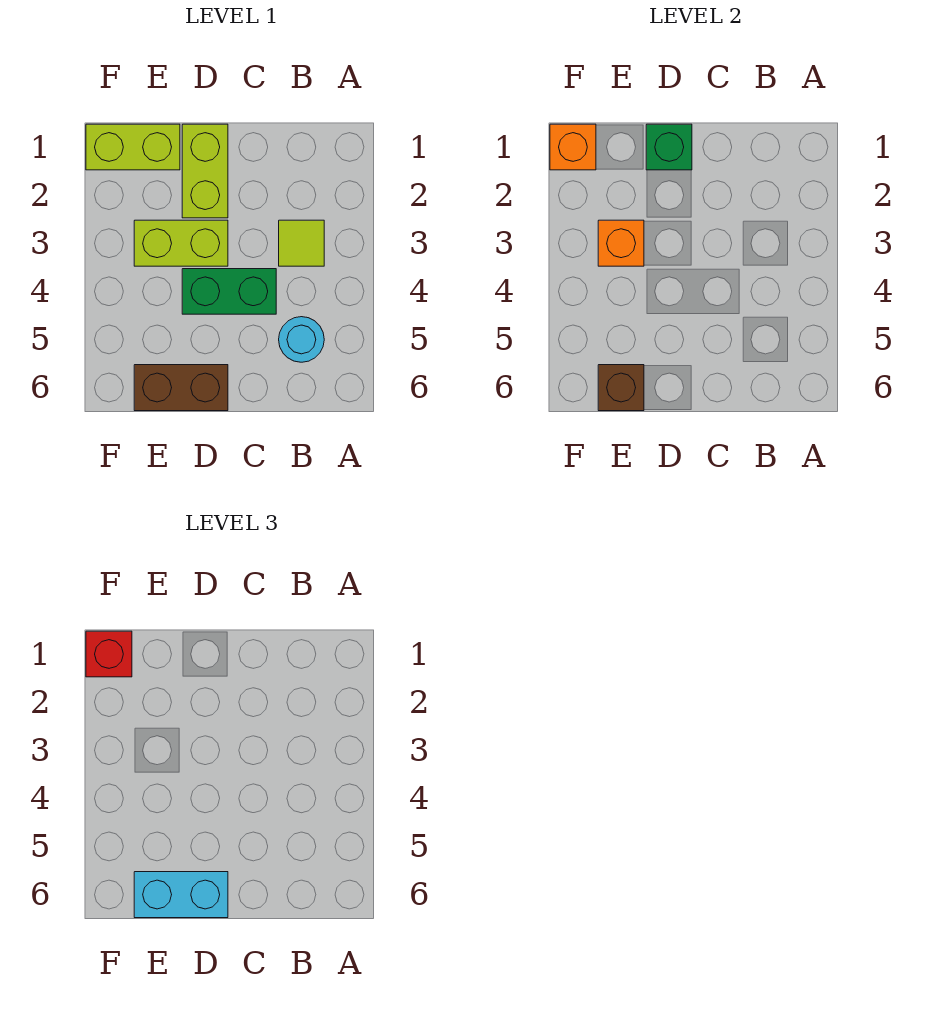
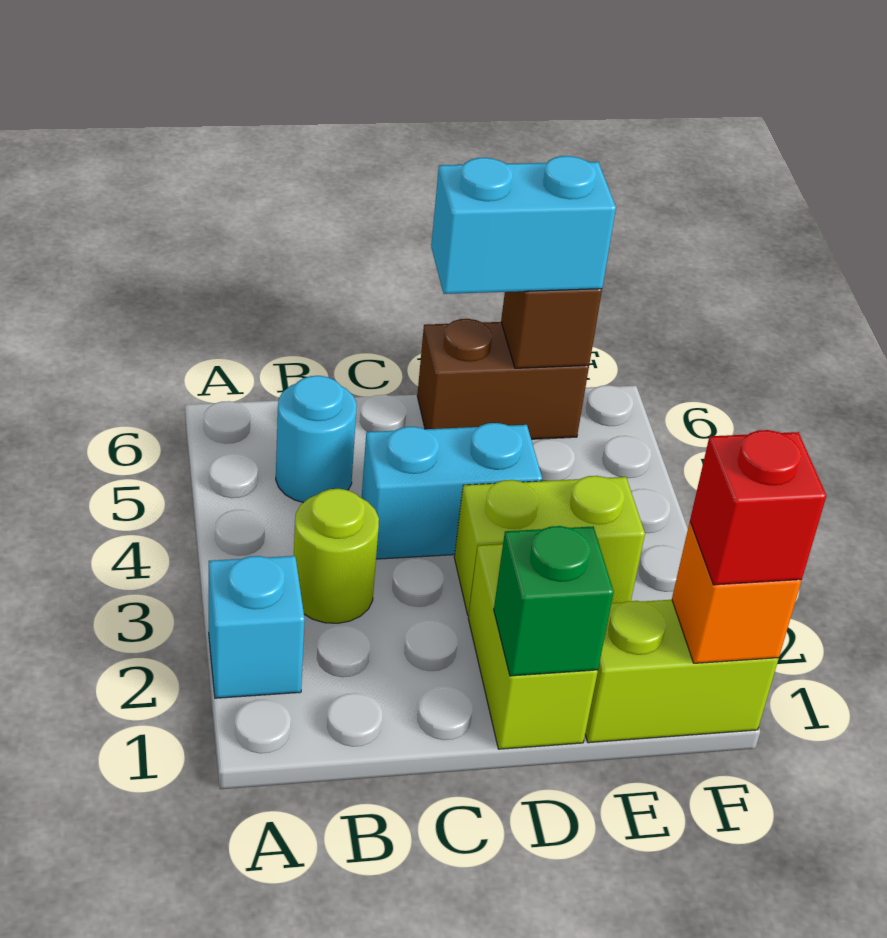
none -> cyan 1x1 brick [209,556,305,698]
lime 1x1 tile [279,220,324,266] -> lime 1x1 round brick [294,489,379,623]
green 1x2 brick [182,269,276,314] -> cyan 1x2 brick [362,423,542,559]
orange 1x1 brick [598,220,644,266] -> none

